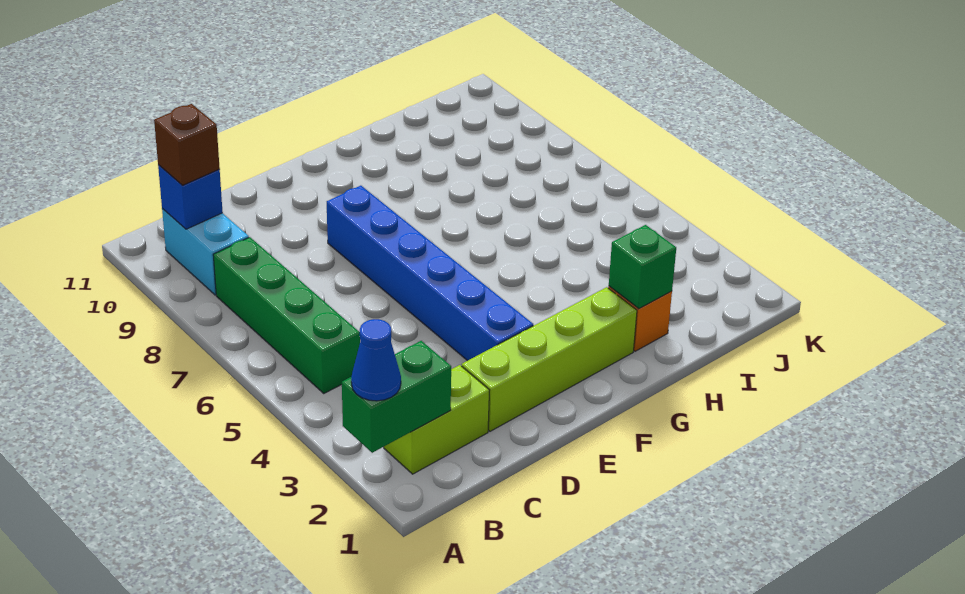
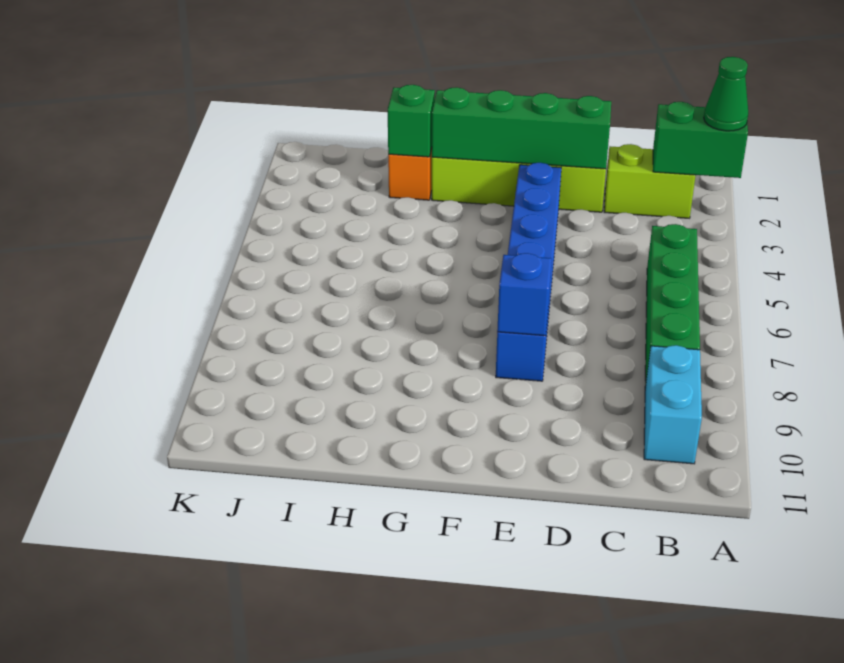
blue 1x1 cone [351,319,401,401] -> green 1x1 cone [704,57,748,131]
blue 1x1 brick [158,165,223,229] -> blue 1x1 brick moved to [497,253,552,336]
brown 1x1 brick [154,104,220,185] -> none
none -> green 1x4 brick [432,87,611,169]

